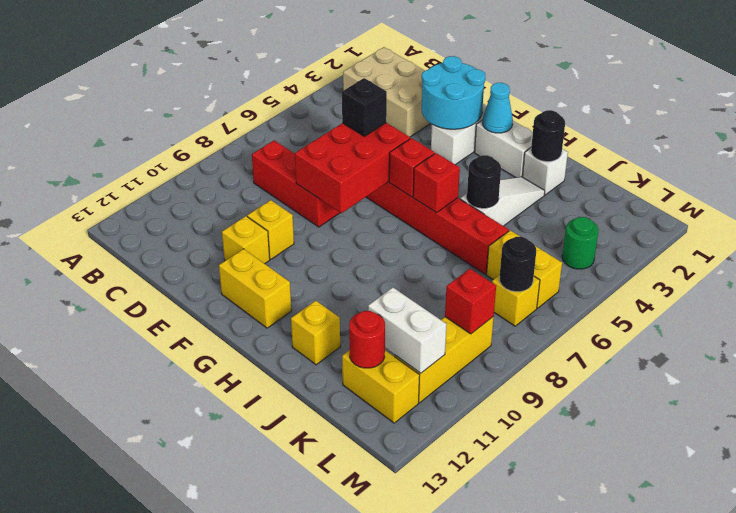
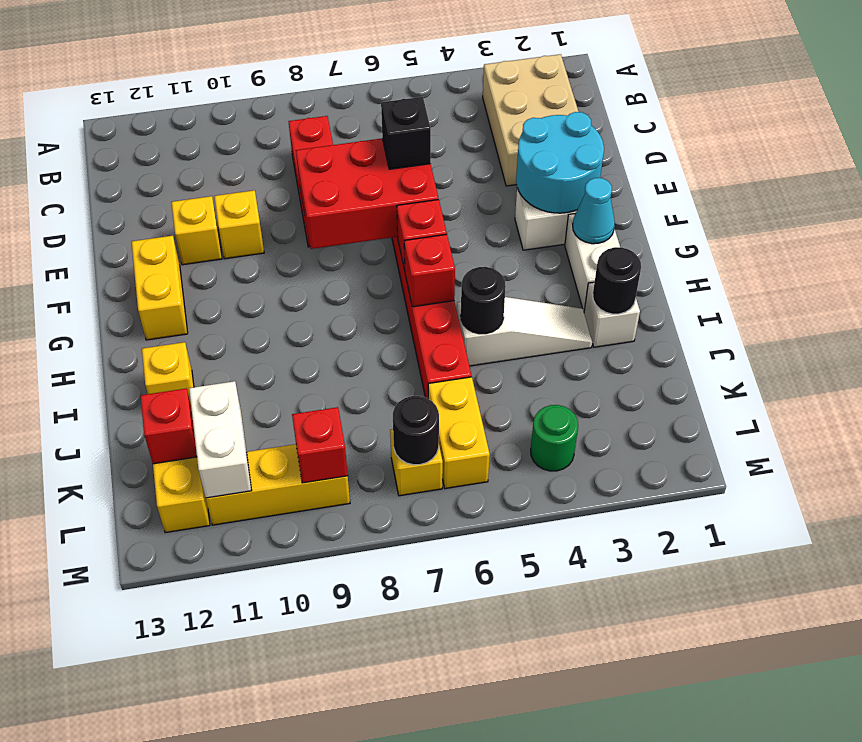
red 1x1 round brick [349,311,385,368] -> red 1x1 brick [141,388,197,464]

